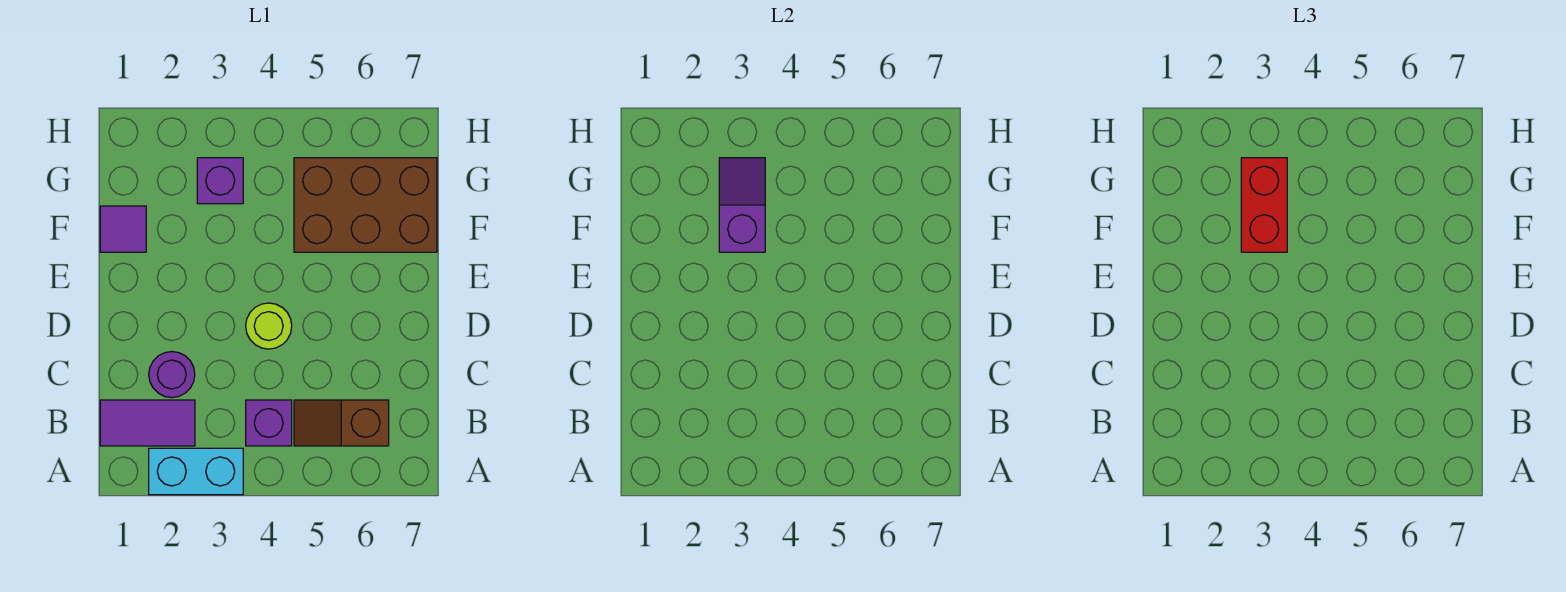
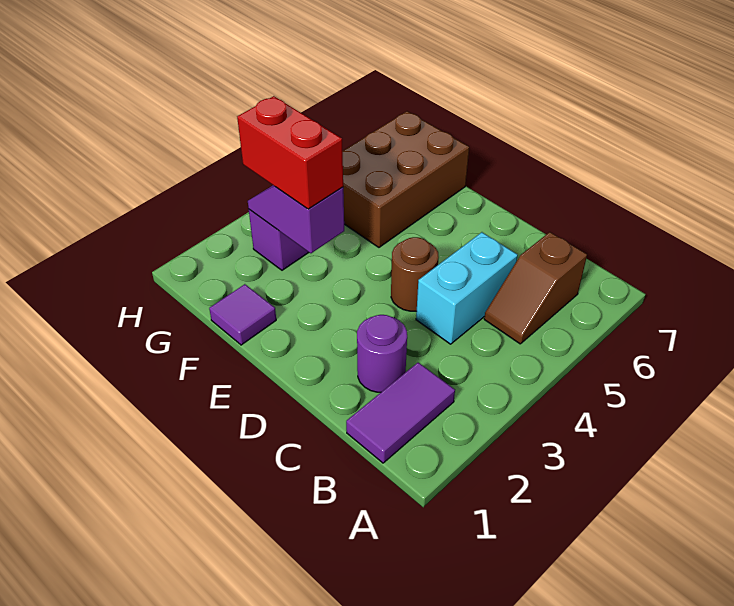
cyan 1x2 brick [149,448,243,495] -> cyan 1x2 brick moved to [416,232,518,344]
purple 1x1 brick [246,400,292,446] -> none
lime 1x1 round brick [246,303,292,349] -> brown 1x1 round brick [391,237,439,311]

